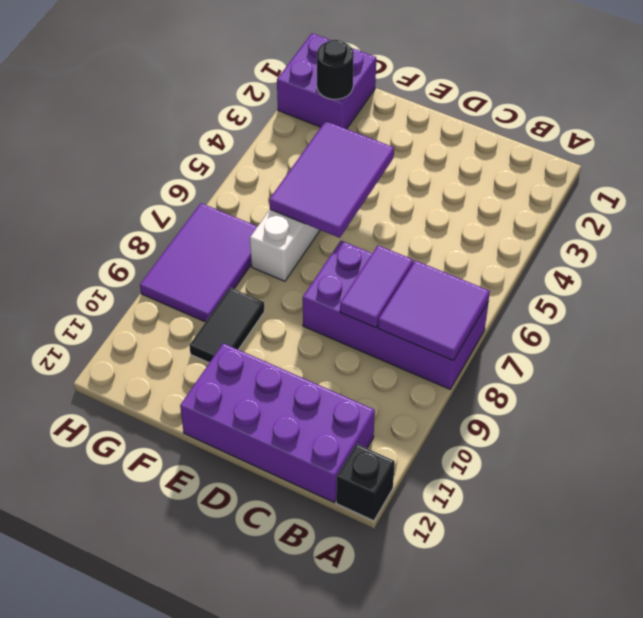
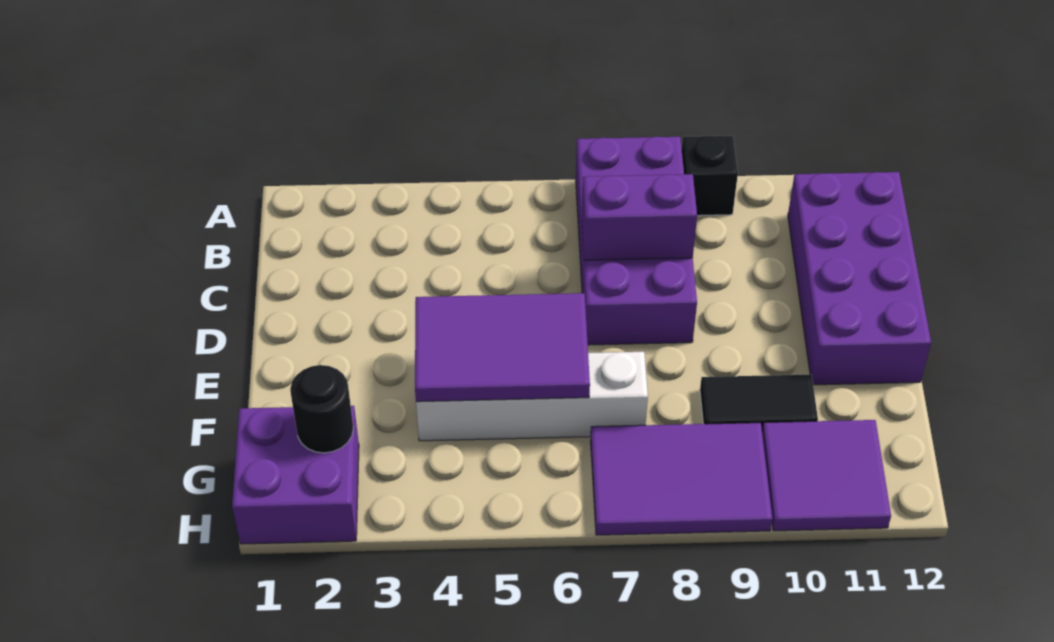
purple 2x2 tile [378,260,490,361] -> purple 2x2 tile moved to [762,420,891,531]
black 1x1 brick [336,444,395,521] -> black 1x1 brick moved to [682,135,738,216]
purple 1x2 tile [340,245,413,328] -> purple 1x2 brick [582,174,697,260]

